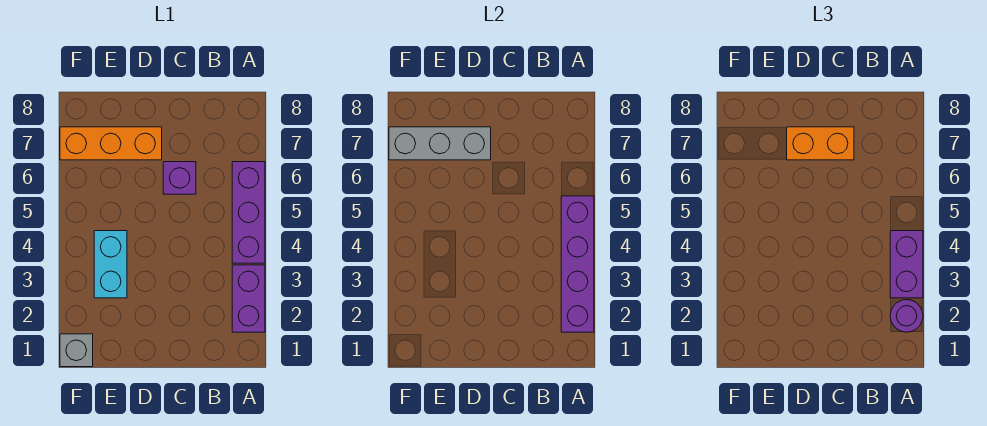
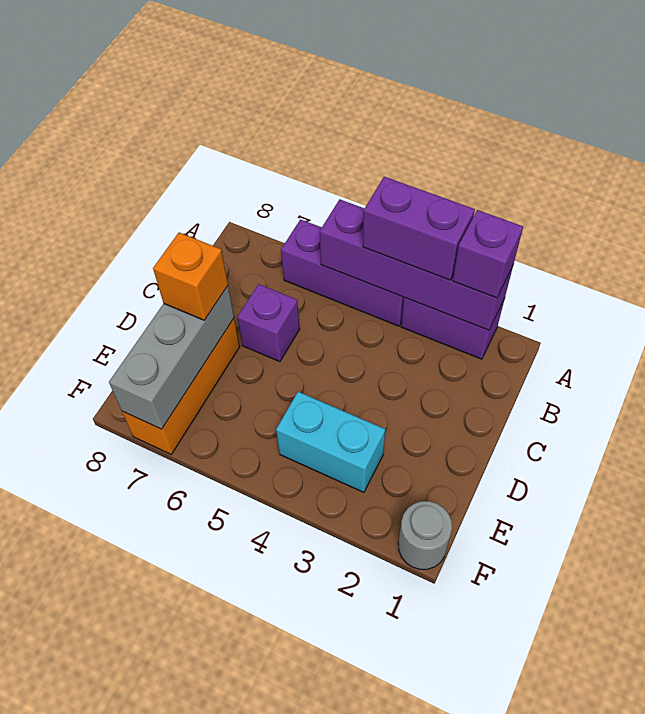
purple 1x1 round brick [890,300,923,332] -> purple 1x1 brick [453,210,523,298]
orange 1x2 brick [787,127,854,160] -> orange 1x1 brick [153,233,228,320]
grey 1x1 brick [60,334,93,367] -> grey 1x1 round brick [398,501,452,569]

